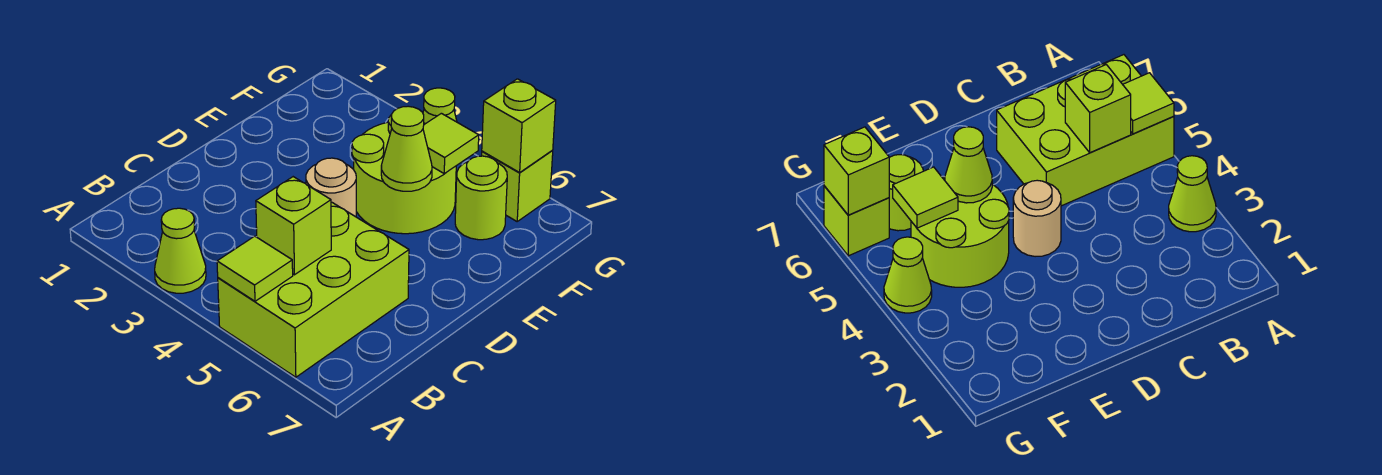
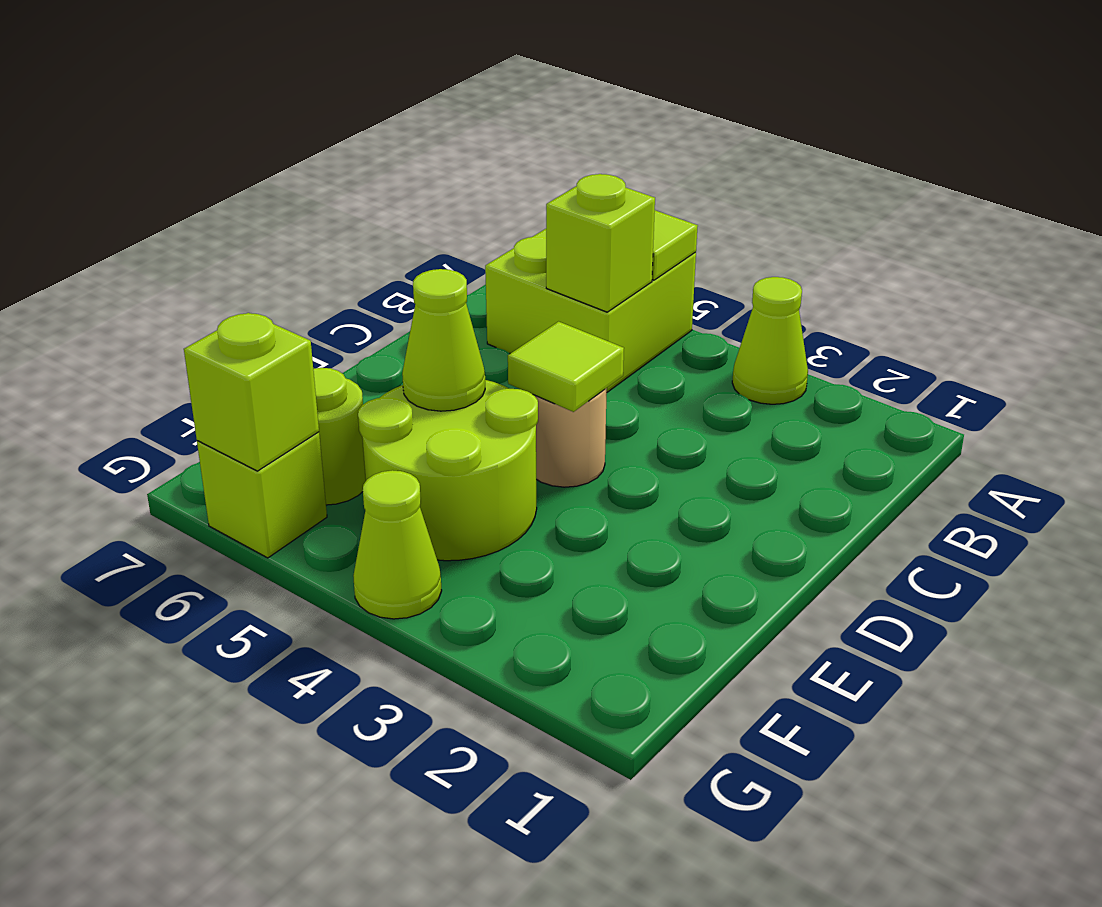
lime 2x3 brick [218,202,409,377] -> lime 2x2 brick [485,229,696,392]
lime 1x1 tile [423,113,479,174] -> lime 1x1 tile moved to [508,322,624,412]

